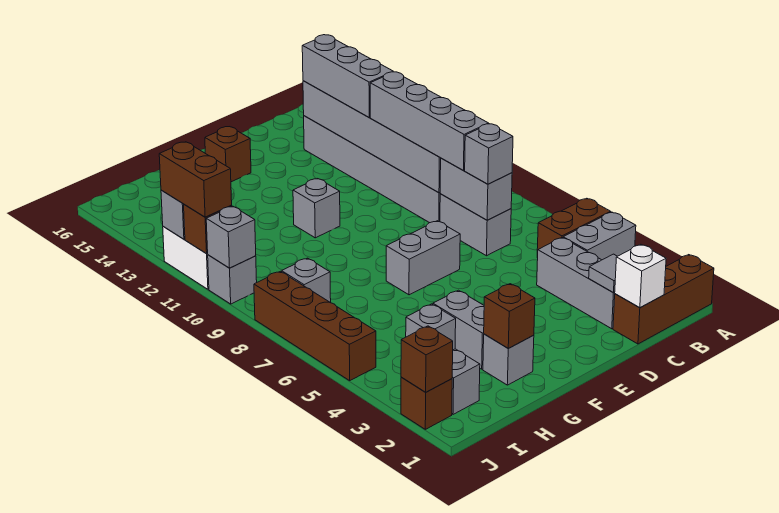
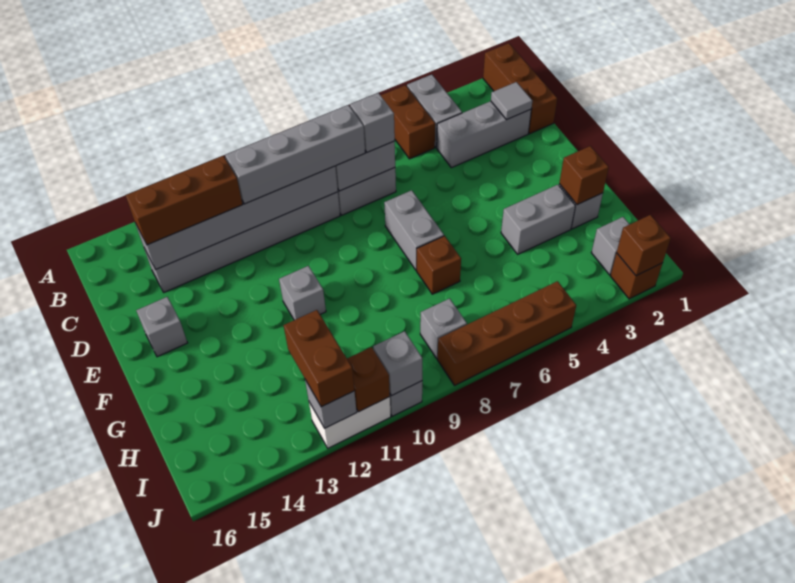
white 1x1 brick [615,244,666,308] -> none
grey 1x3 brick [302,35,393,117] -> brown 1x3 brick [126,156,243,245]
brown 1x1 brick [205,127,251,182] -> brown 1x1 brick moved to [417,236,461,294]
grey 1x1 brick [406,304,456,350] -> grey 1x1 brick moved to [136,297,187,357]
brown 1x2 brick [159,142,232,217] -> brown 1x2 brick turned to [284,310,354,407]

